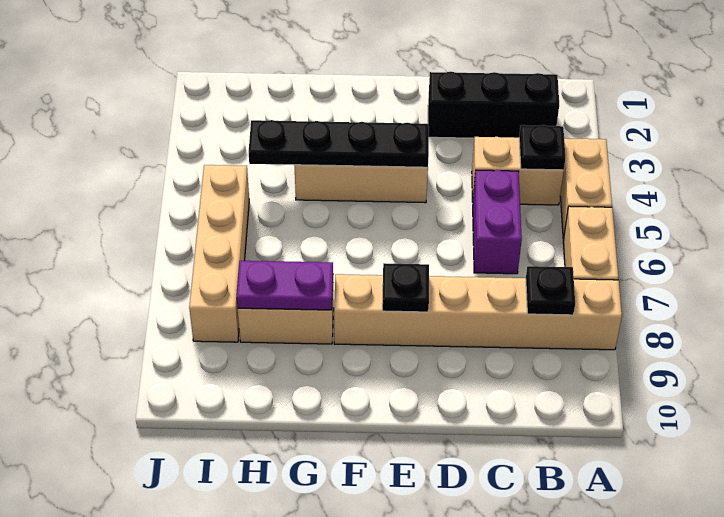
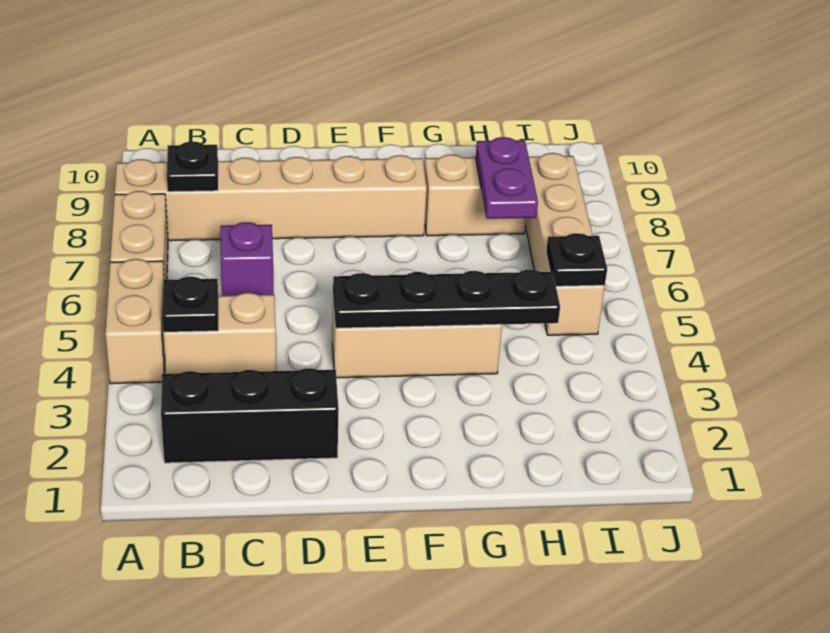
purple 1x2 brick [473,170,522,274] -> purple 1x1 brick [221,222,274,296]
black 1x1 plate [382,263,429,312] -> black 1x1 plate moved to [546,233,607,286]
purple 1x2 plate [237,261,333,310] -> purple 1x2 plate turned to [476,137,538,219]

